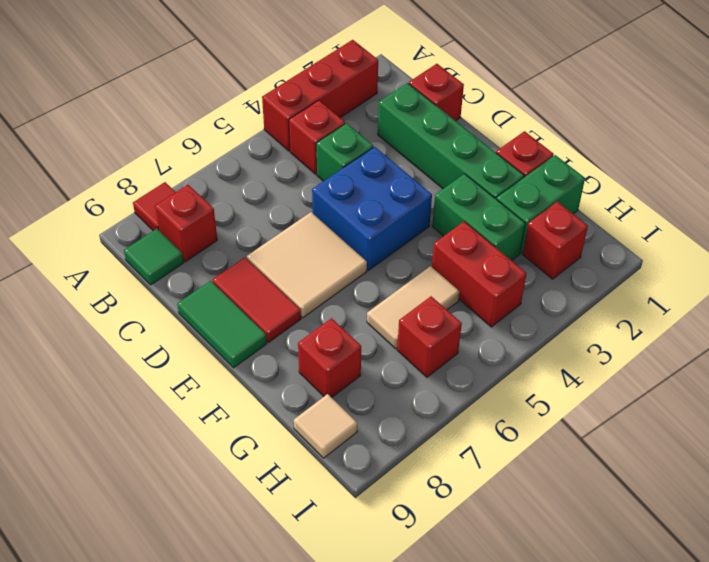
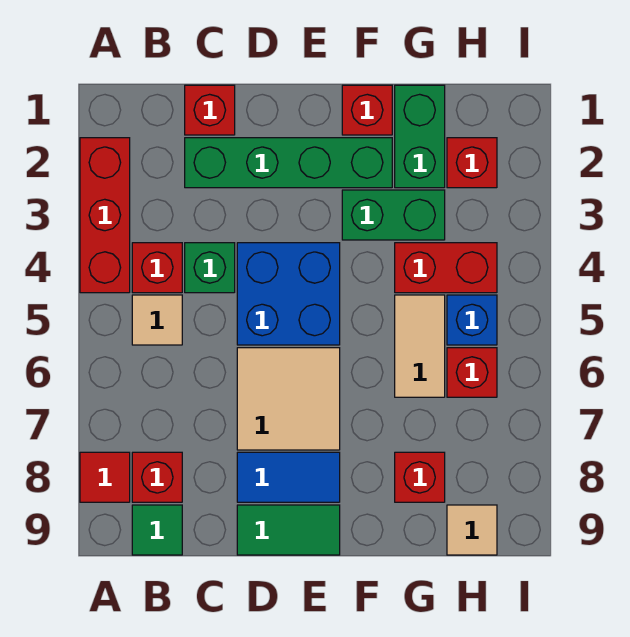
none -> tan 1x1 tile [132,295,182,345]
red 1x2 tile [212,257,301,343] -> blue 1x2 tile [237,452,340,502]
none -> blue 1x1 brick [447,295,497,345]

